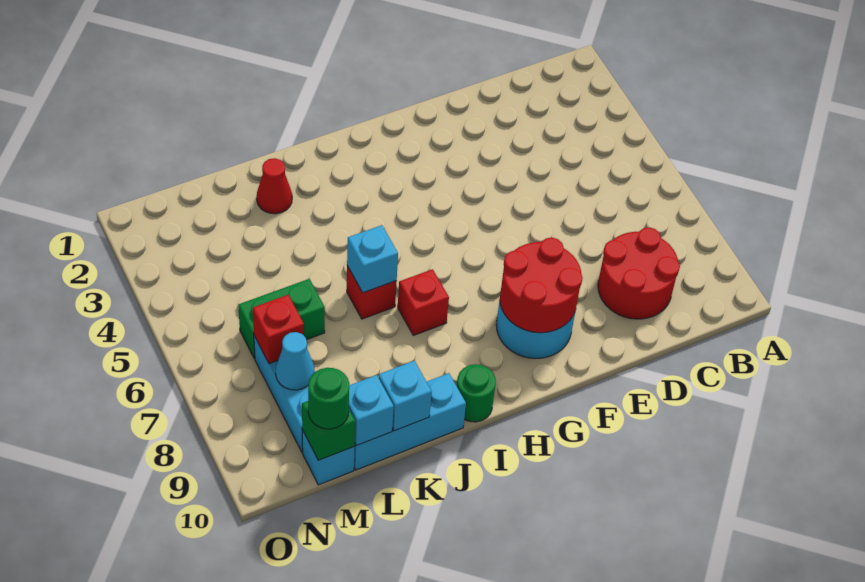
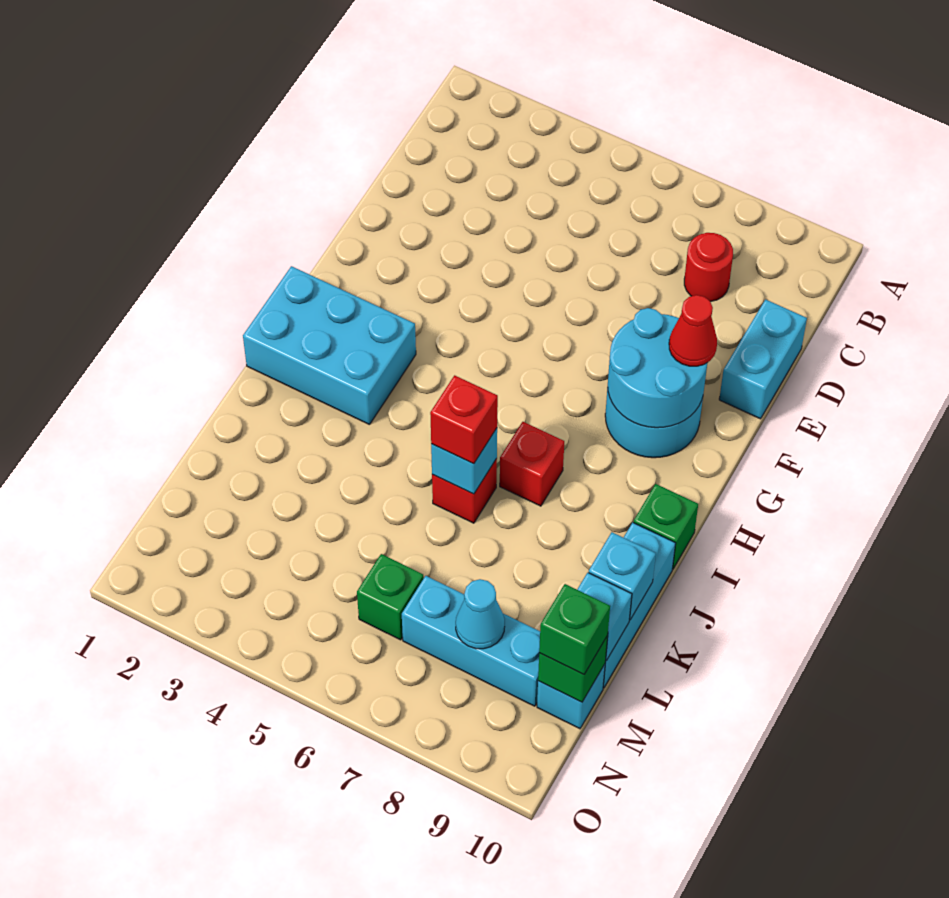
red 2x2 round brick [598,227,680,319] -> red 1x1 round brick [684,233,733,302]
none -> cyan 1x2 brick [719,300,807,419]
red 2x2 round brick [500,238,582,333] -> cyan 2x2 round brick [608,308,707,428]
none -> cyan 2x3 brick [243,266,416,425]
green 1x1 round brick [457,364,496,422] -> green 1x1 brick [633,484,698,569]
red 1x1 cone [257,158,292,214] -> red 1x1 cone moved to [669,295,717,366]
green 1x2 brick [238,279,325,359] -> green 1x1 brick [357,554,424,640]
red 1x1 brick [253,295,304,364] -> red 1x1 brick moved to [430,375,498,464]
green 1x1 round brick [308,368,349,429] -> green 1x1 brick [539,584,610,674]

